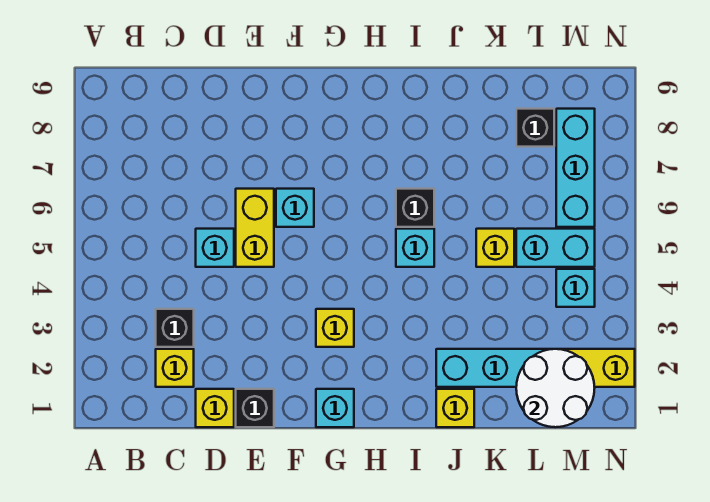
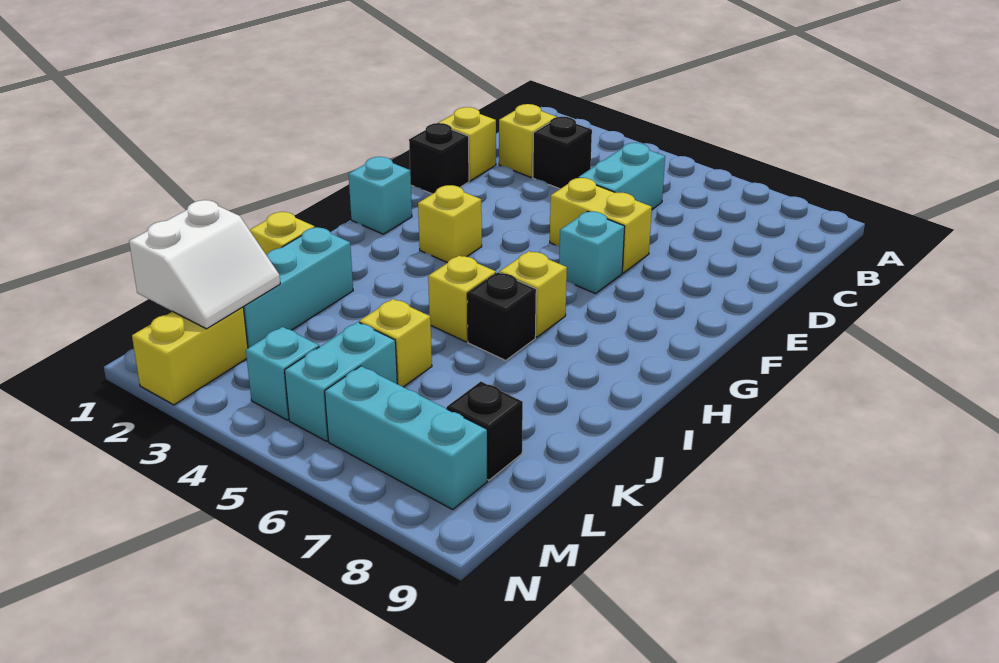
cyan 1x1 brick [196,229,234,267] -> cyan 1x2 brick [578,143,665,209]
none -> yellow 1x1 brick [500,251,567,337]
cyan 1x1 brick [396,229,434,267] -> yellow 1x1 brick [428,255,496,342]
white 2x2 round brick [516,349,595,427] -> white 2x2 slope [129,200,280,329]

